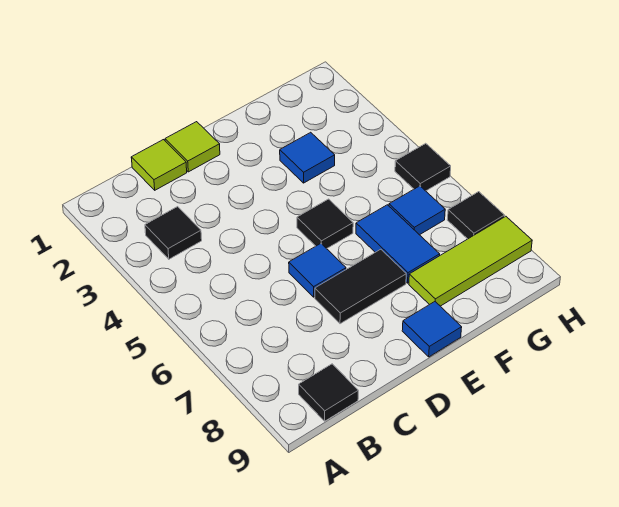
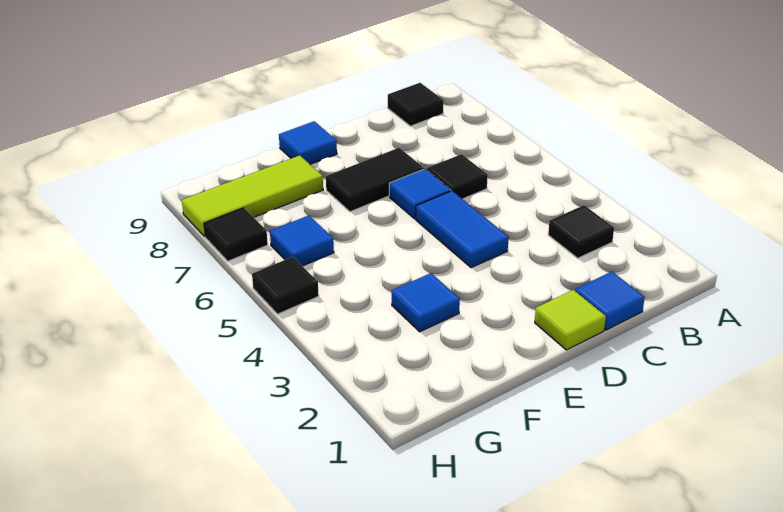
lime 1x1 tile [131,140,187,190] -> blue 1x1 tile [575,272,645,330]
black 1x1 tile [297,199,353,249] -> black 1x1 tile moved to [427,154,488,199]
blue 1x2 tile [356,205,440,283] -> blue 1x2 tile moved to [416,191,509,268]

